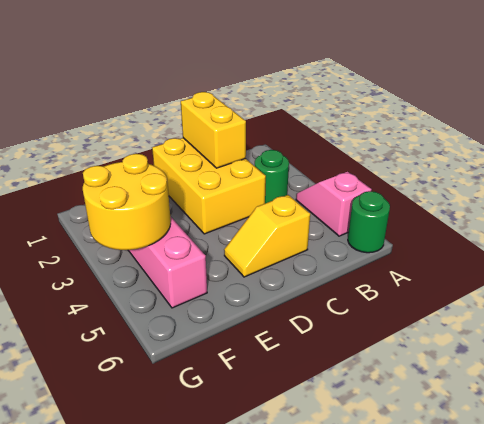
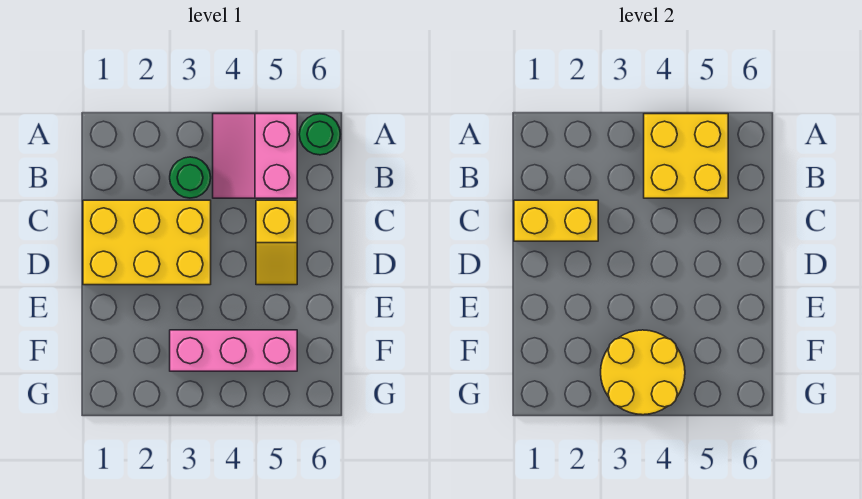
pink 1x2 slope [296,172,372,236] -> pink 2x2 slope [213,114,297,198]
none -> yellow 2x2 brick [644,114,728,198]

